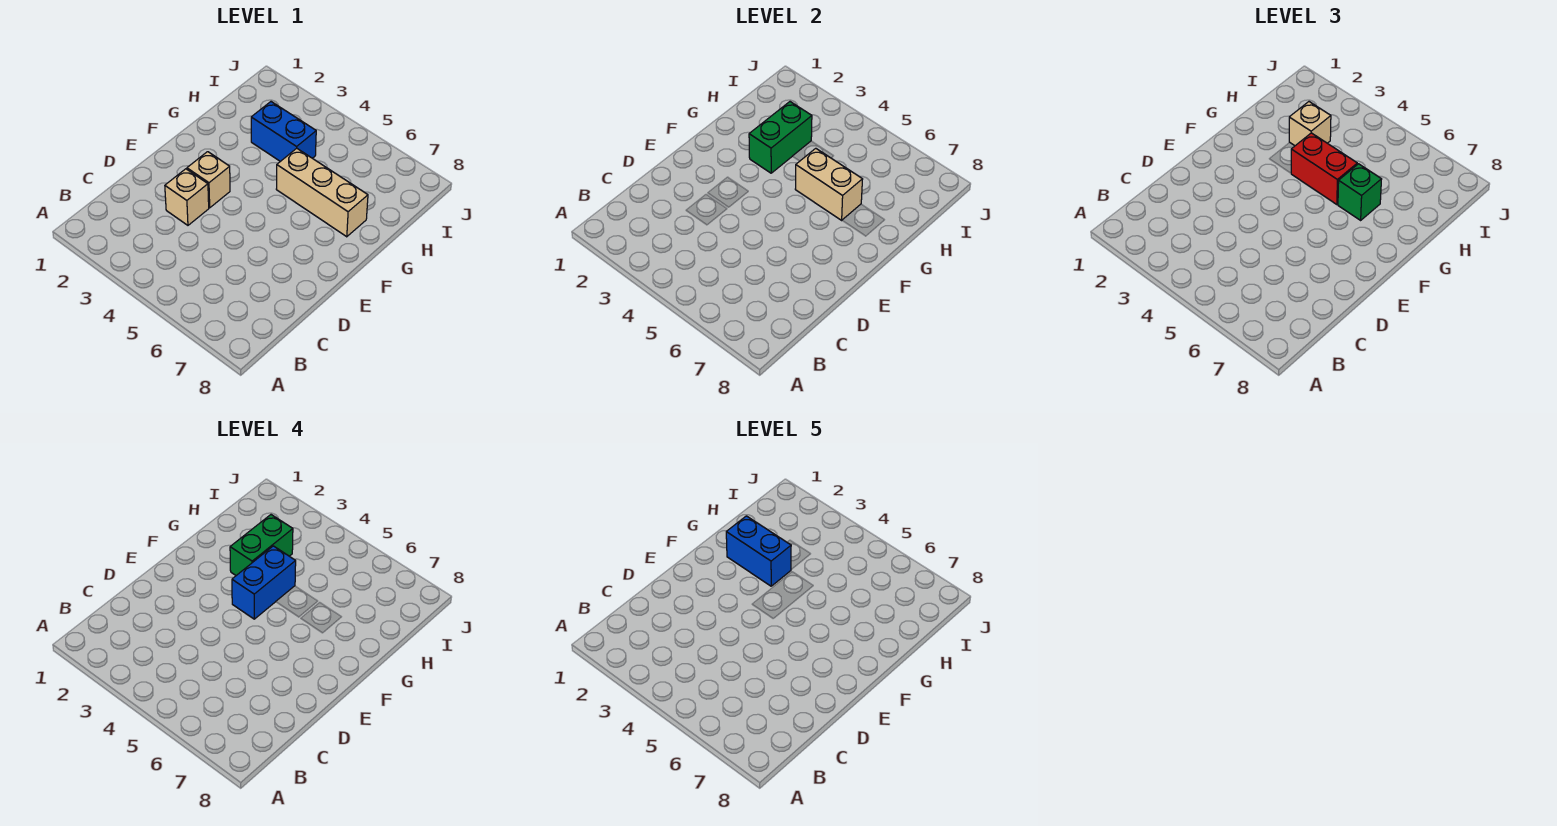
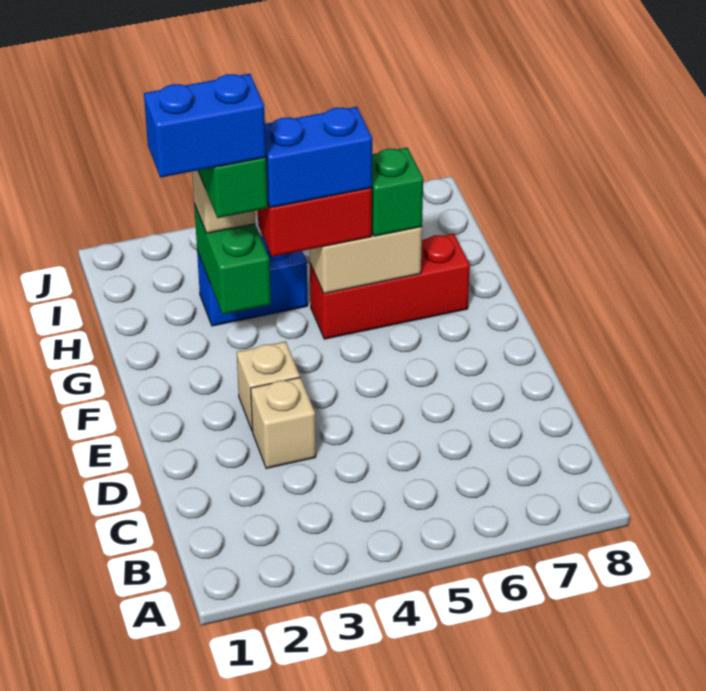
blue 1x2 brick [232,546,296,619] -> blue 1x2 brick turned to [265,107,372,208]
tan 1x3 brick [276,148,368,237] -> red 1x3 brick [310,233,470,339]

